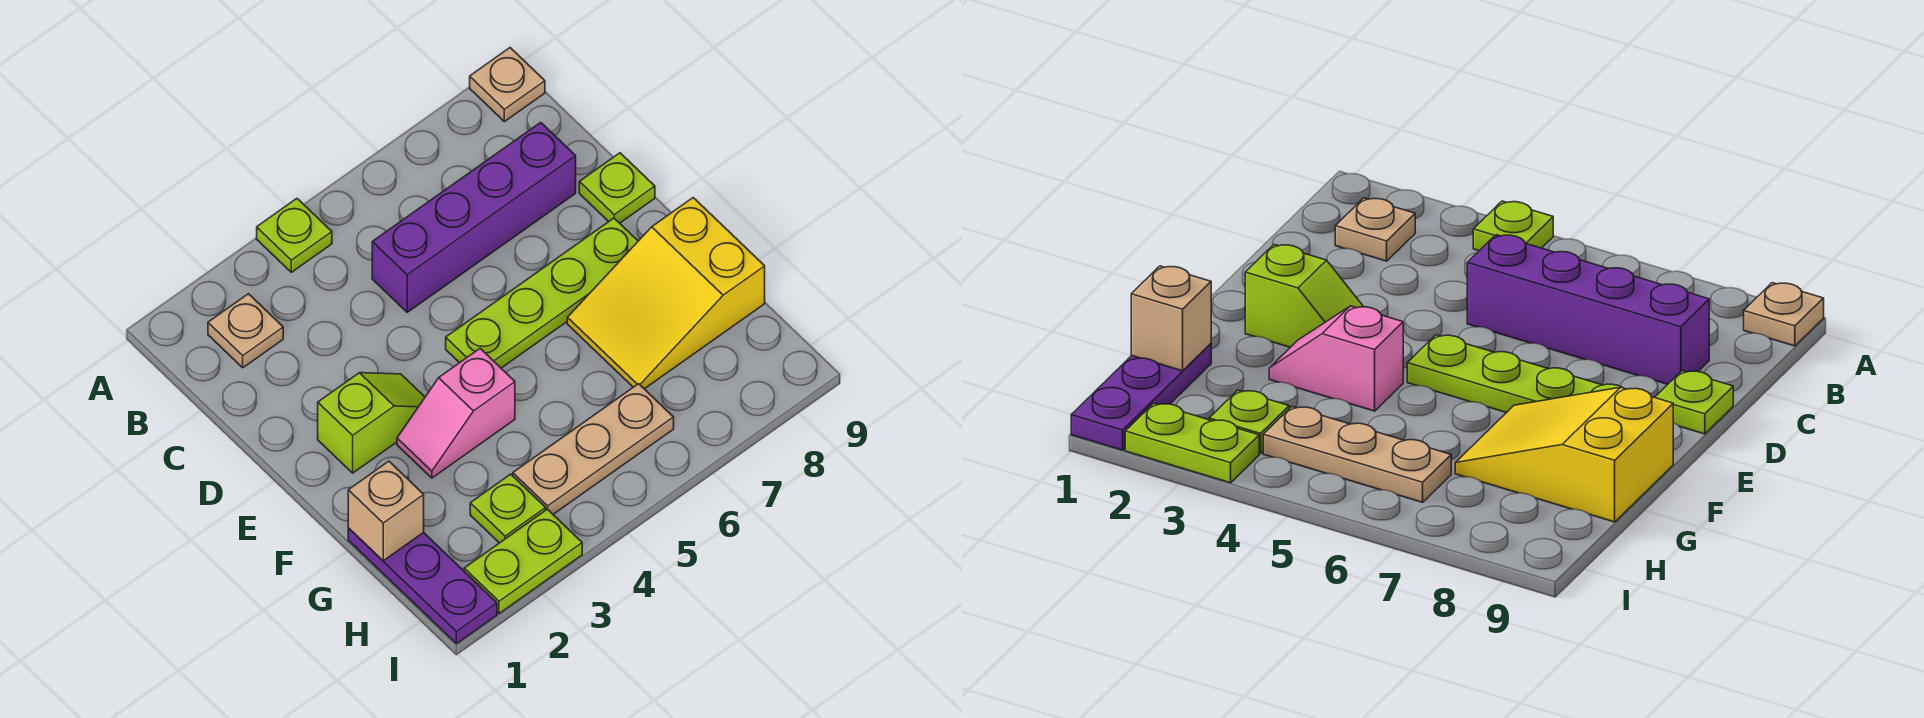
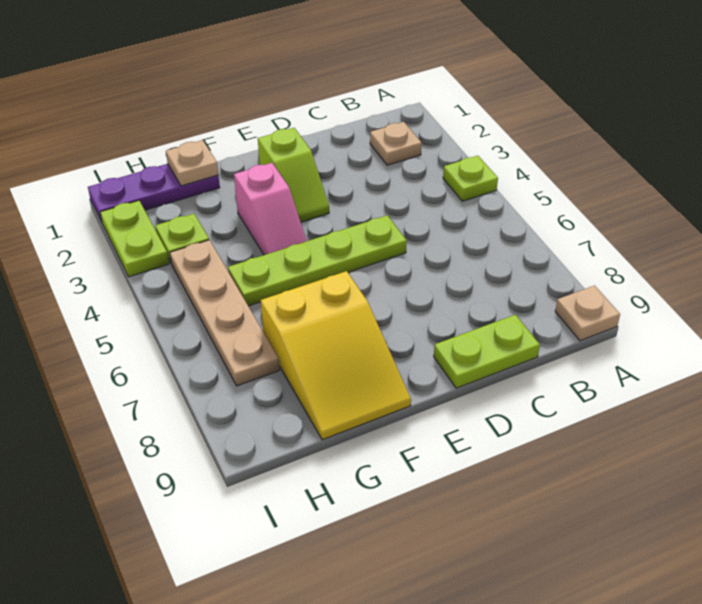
purple 1x4 brick [372,122,576,312] -> none
lime 1x1 plate [579,153,655,223] -> lime 1x2 plate [434,315,540,388]
lime 1x4 plate [446,218,638,368] -> lime 1x4 plate turned to [228,215,407,306]
pink 1x2 slope [397,348,515,478] -> pink 1x2 slope turned to [234,163,307,255]
yellow 2x3 slope [567,198,765,389] -> yellow 2x3 slope turned to [261,271,411,440]
tan 1x1 brick [348,461,424,561] -> tan 1x1 plate [166,140,218,186]
tan 1x3 plate [513,384,674,514] -> tan 1x4 plate [170,240,279,386]

